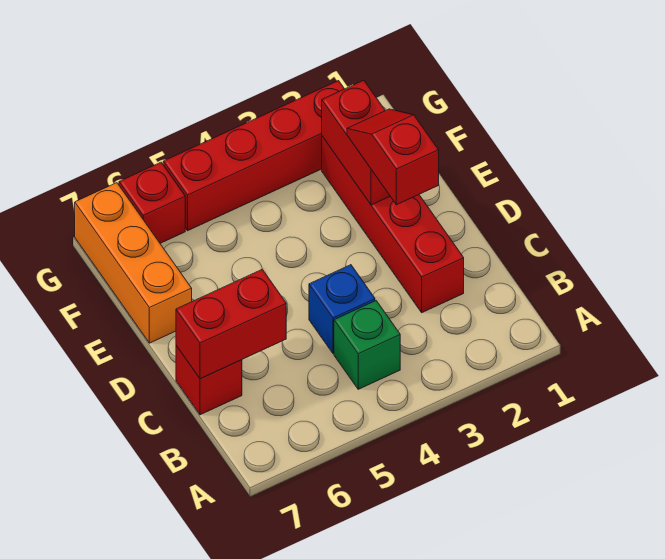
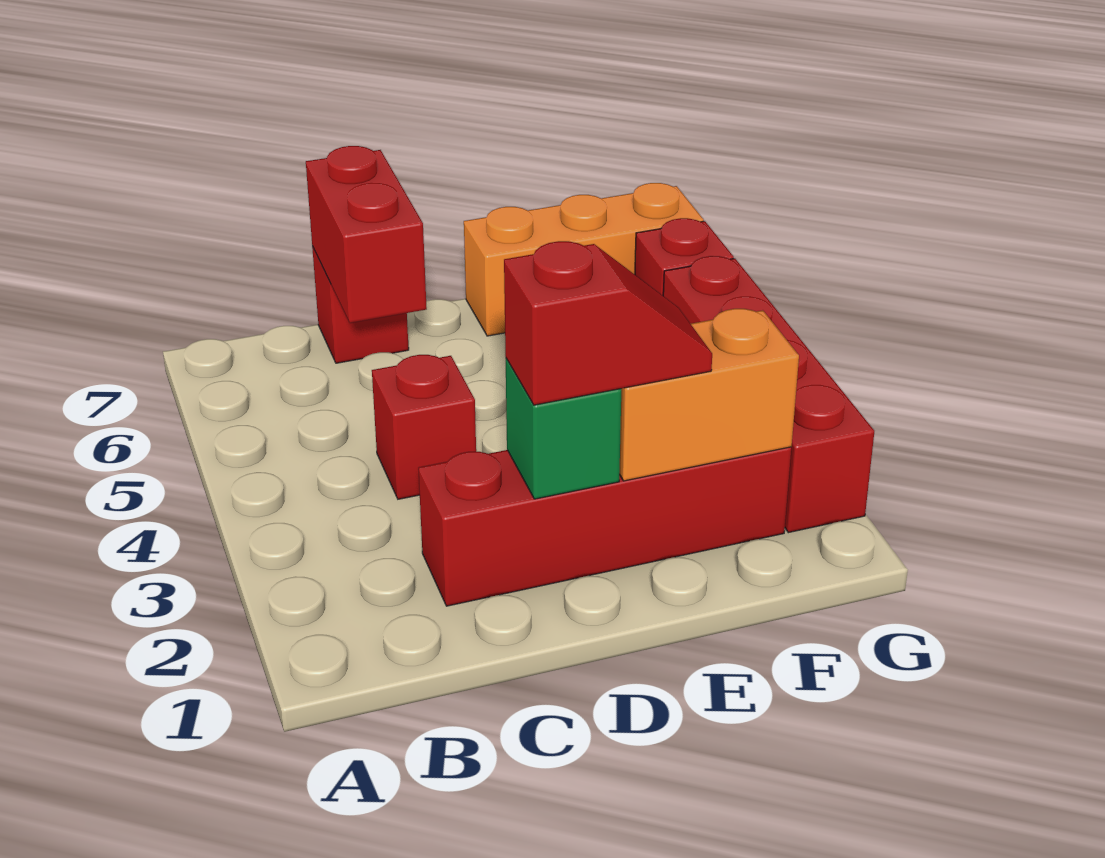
green 1x1 brick [334,301,400,389] -> green 1x1 brick moved to [506,358,621,499]
blue 1x1 brick [309,265,375,354] -> red 1x1 brick [372,355,476,499]
red 1x2 brick [322,80,390,205] -> orange 1x2 brick [619,309,799,481]

